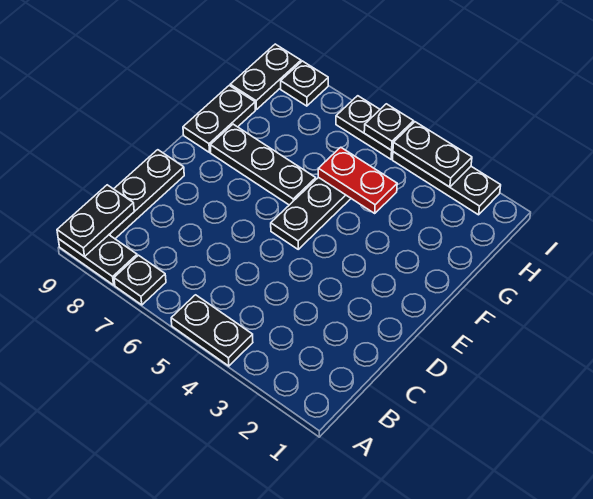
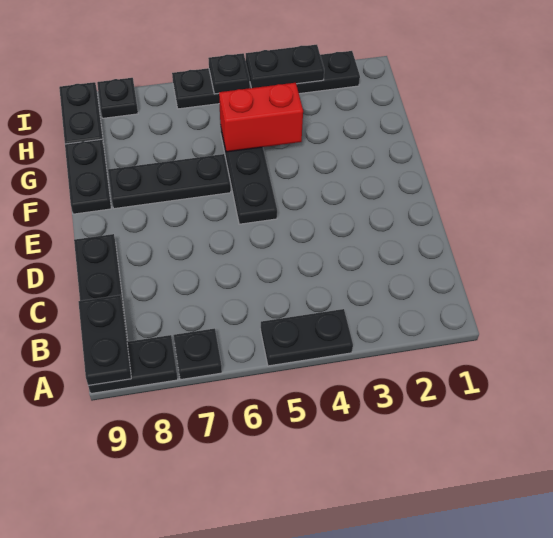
red 1x2 plate [318,147,397,213] -> red 1x2 brick [219,83,303,152]

